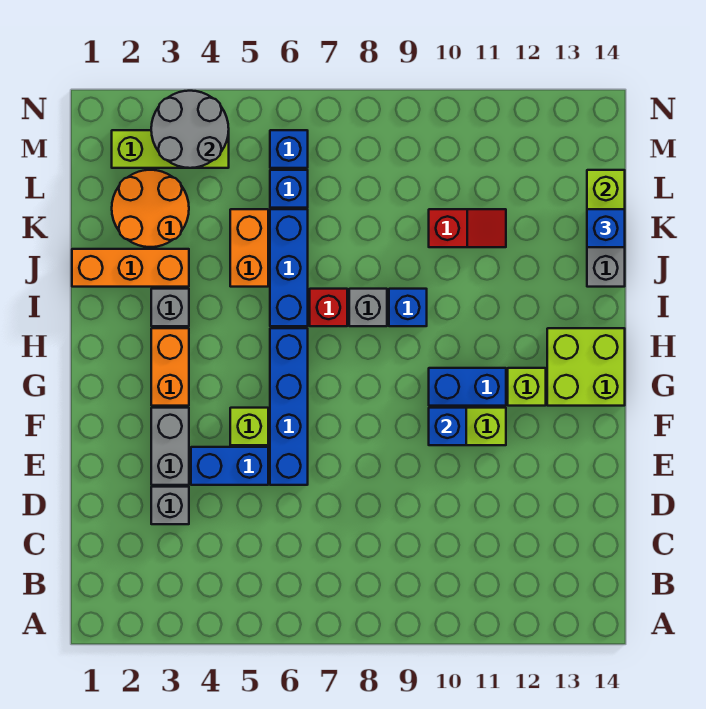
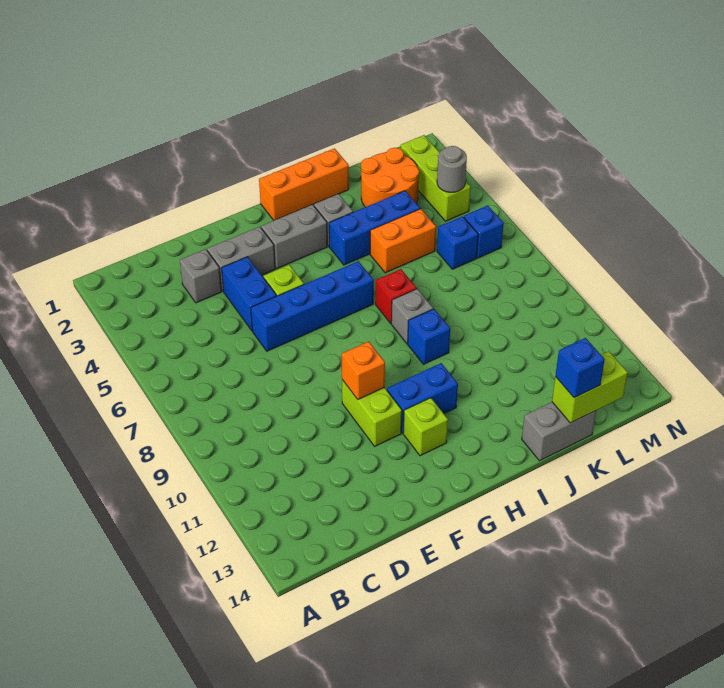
blue 1x1 brick [429,408,466,445] -> orange 1x1 brick [342,341,385,399]
orange 1x2 brick [151,328,189,406] -> grey 1x2 brick [261,205,327,269]
blue 1x2 brick [429,368,506,406] -> blue 1x2 brick turned to [387,363,458,433]
lime 2x2 brick [547,328,625,406] -> none
blue 1x3 brick [270,209,308,326] -> blue 1x3 brick moved to [329,191,420,265]
orange 1x3 brick [72,249,189,287] -> orange 1x3 brick turned to [259,148,349,221]
red 1x2 slope [429,209,506,247] -> none
grey 2x2 round brick [151,91,229,168] -> grey 1x1 round brick [437,146,467,192]

